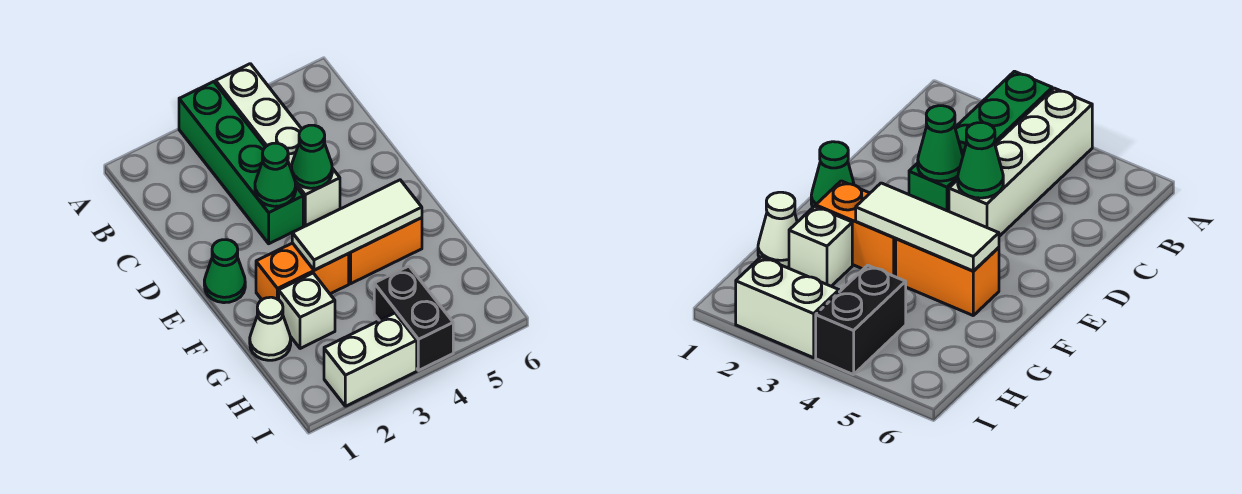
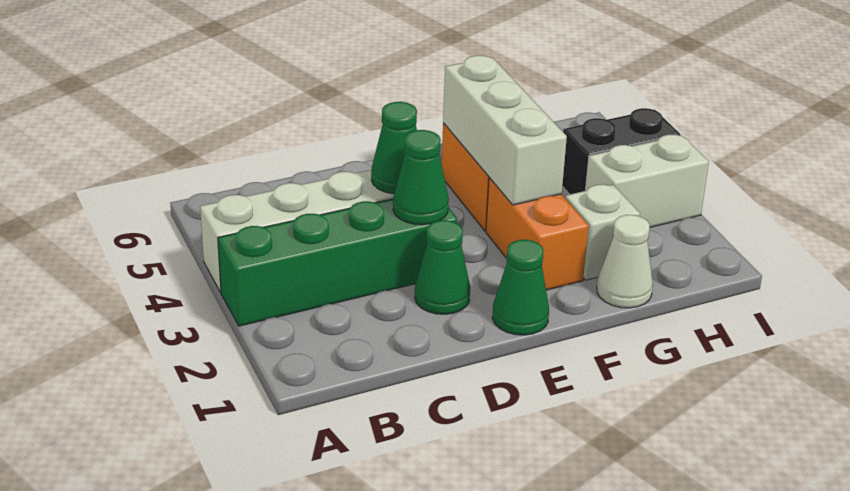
none -> green 1x1 cone [415,220,470,314]
white 1x3 tile [292,180,422,270] -> white 1x3 brick [443,55,567,205]
white 1x2 brick [324,313,417,406] -> white 1x2 brick turned to [585,135,709,227]

